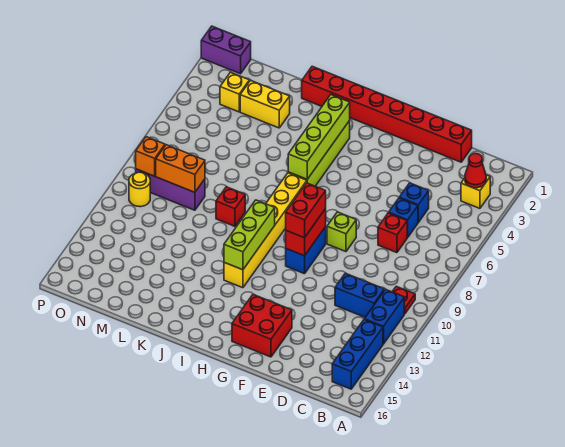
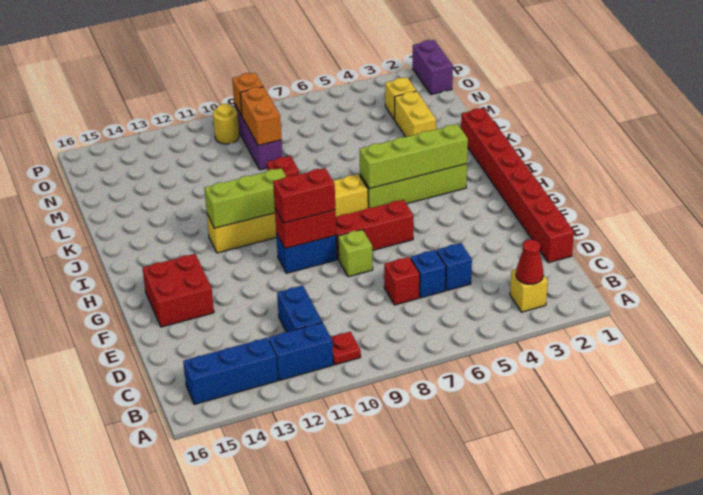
none -> red 1x3 brick [336,200,413,259]

